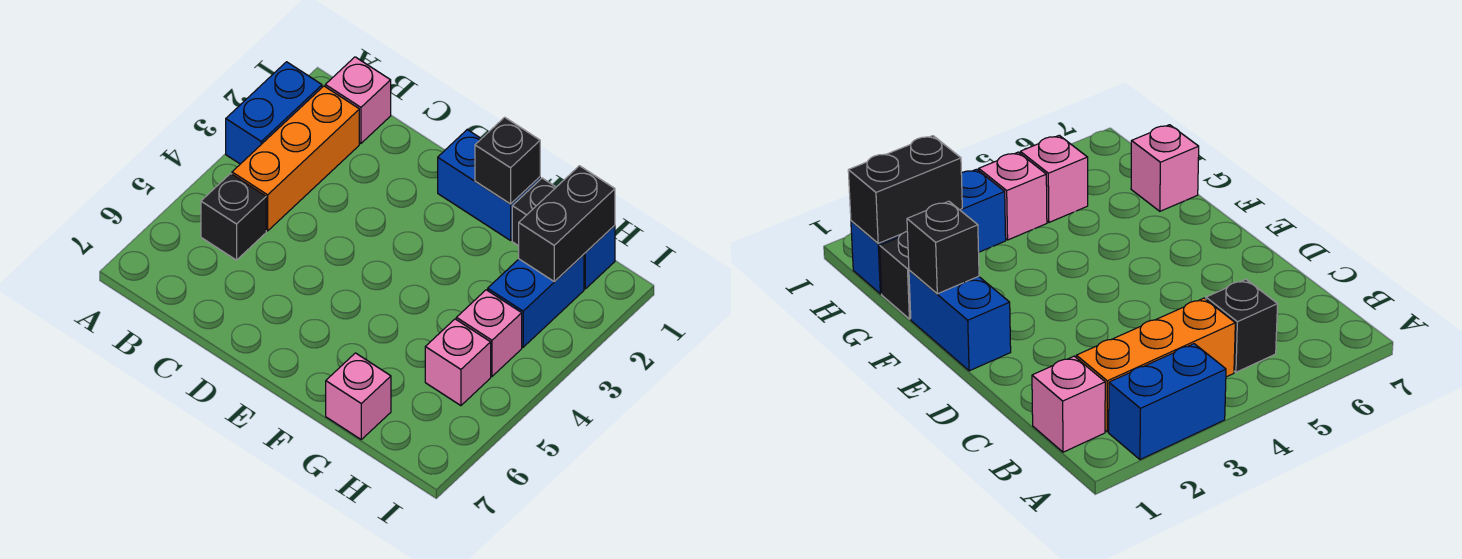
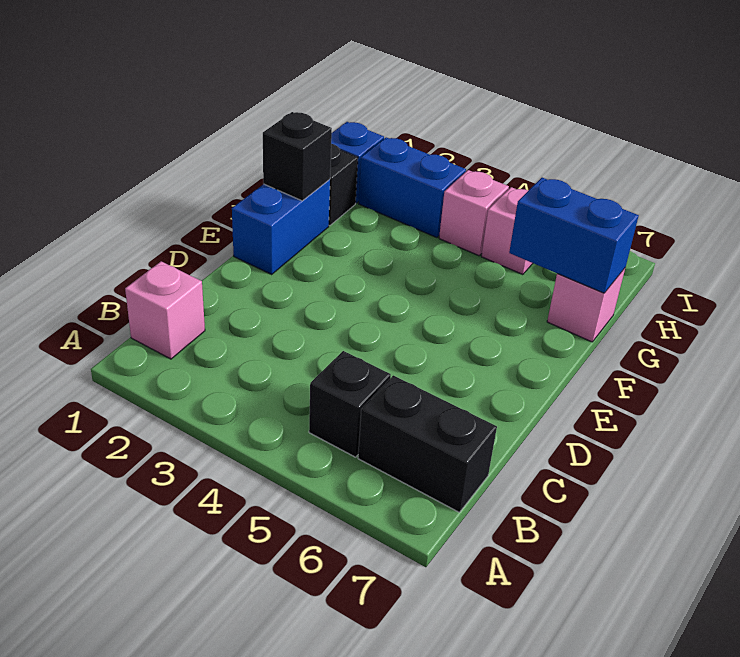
blue 1x2 brick [226,62,322,164] -> blue 1x2 brick moved to [509,178,639,293]
orange 1x3 brick [232,86,359,231] -> none
black 1x2 brick [519,166,615,282] -> black 1x2 brick moved to [358,375,497,512]

